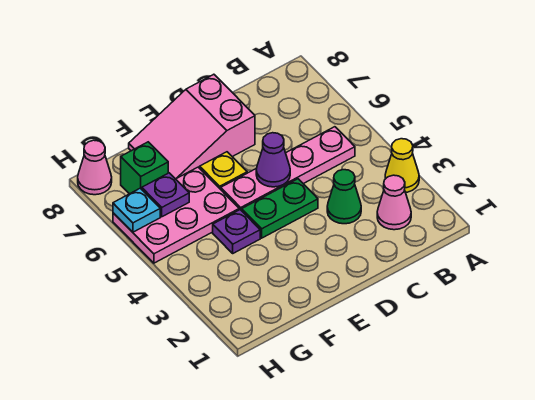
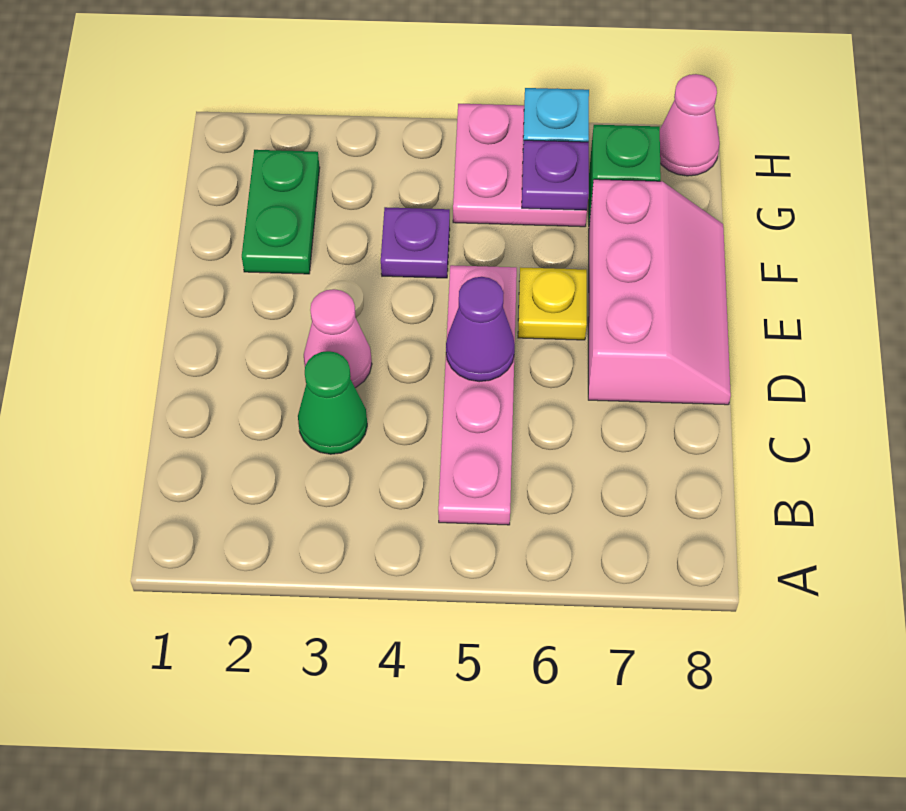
yellow 1x1 cone [385,139,419,193] -> none
pink 1x1 cone [377,175,411,230] -> pink 1x1 cone moved to [304,289,372,388]
green 1x2 plate [242,179,318,238] -> green 1x2 plate moved to [242,150,320,274]
pink 2x3 slope [129,74,255,179] -> pink 2x3 slope turned to [588,179,731,405]
pink 2x3 plate [113,167,239,263] -> pink 2x2 plate [453,104,587,227]

